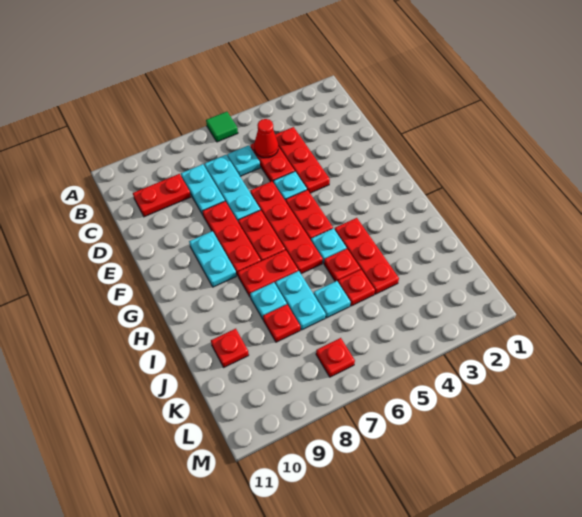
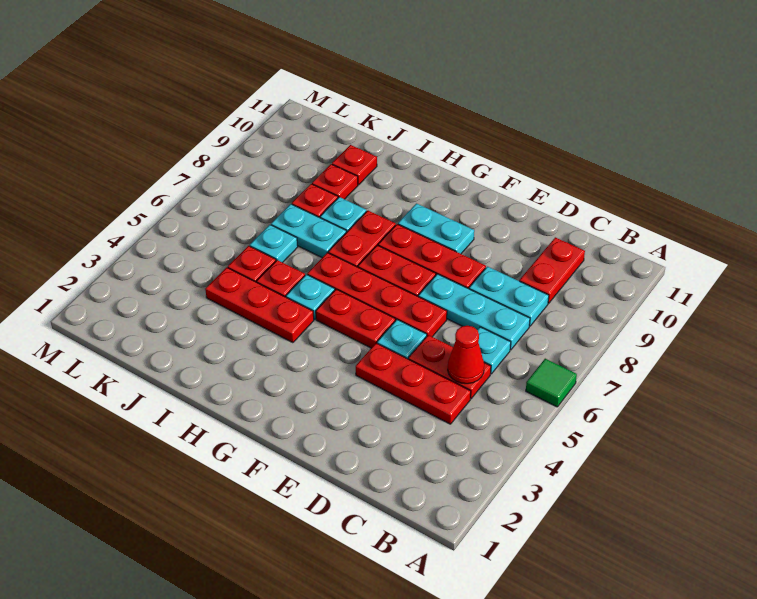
red 1x1 plate [316,338,355,377] -> red 1x1 plate moved to [312,164,358,199]

